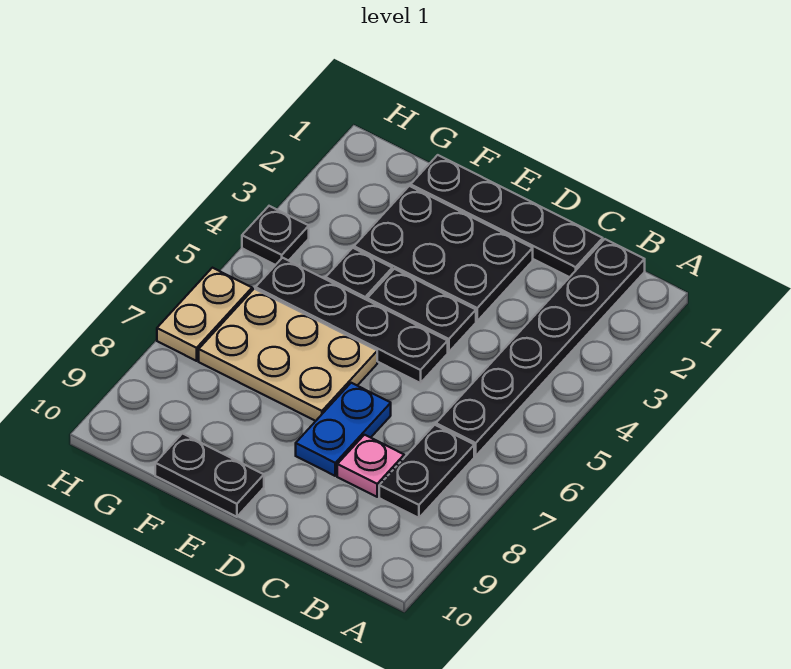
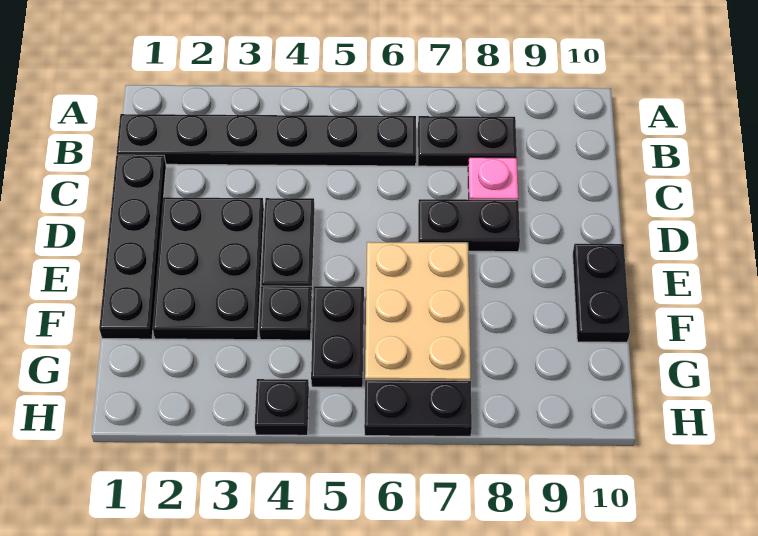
black 1x4 plate [255,258,448,383] -> black 1x2 plate [311,286,364,387]
blue 1x2 plate [296,383,391,476] -> black 1x2 plate [418,199,520,252]
tan 1x2 plate [157,268,252,361] -> black 1x2 plate [364,380,472,436]

